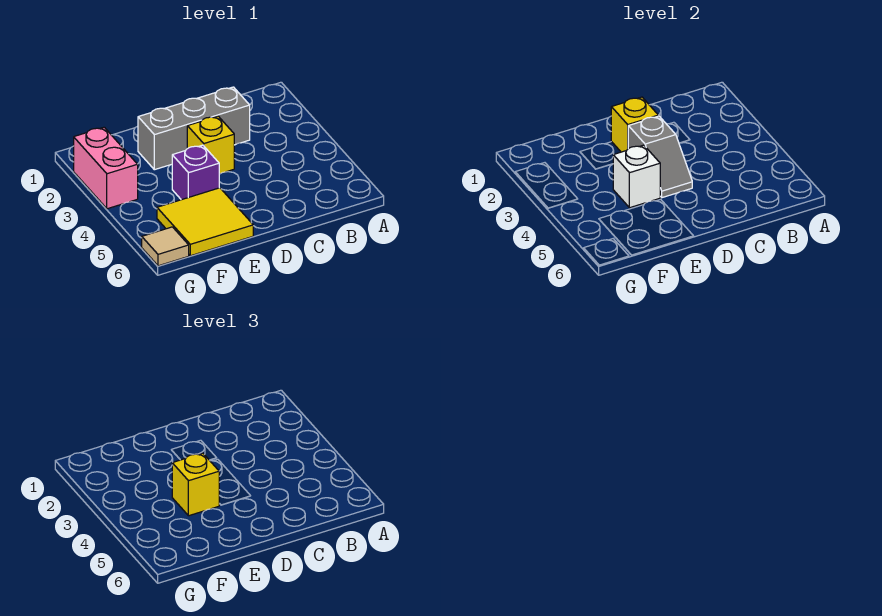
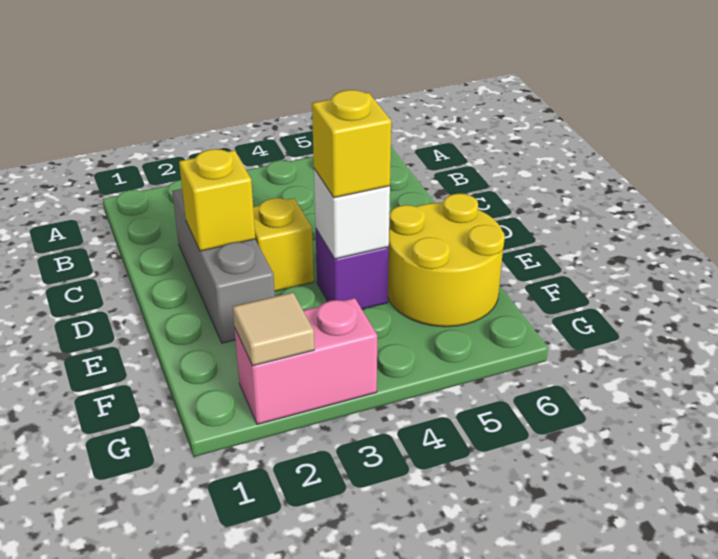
grey 1x2 slope [628,116,692,198] -> none
yellow 2x2 tile [157,188,253,256] -> yellow 2x2 round brick [388,194,505,327]
tan 1x1 tile [142,227,189,266] -> tan 1x1 tile moved to [233,292,314,366]

